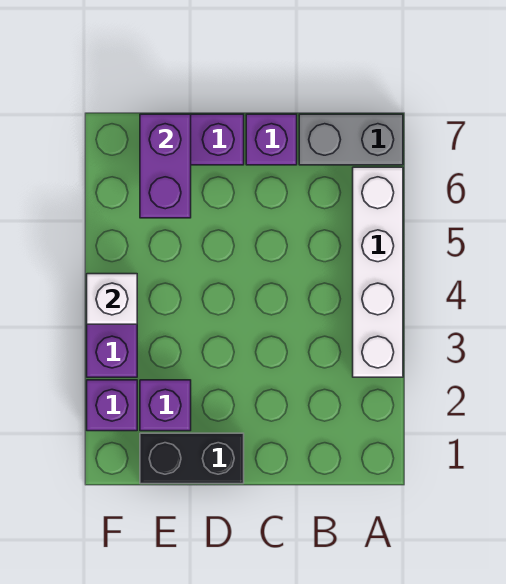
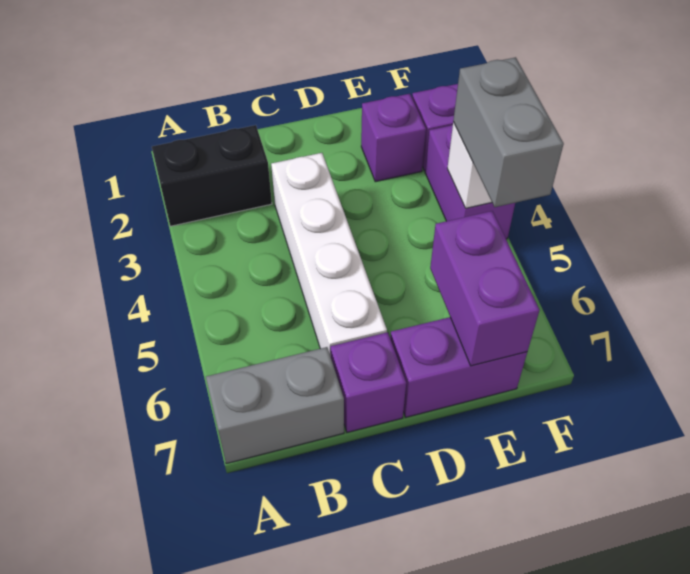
white 1x4 brick [353,167,403,377] -> white 1x4 brick moved to [271,153,387,356]
black 1x2 brick [140,433,244,484] -> black 1x2 brick moved to [152,125,272,226]
none -> grey 1x2 brick [453,57,564,207]

